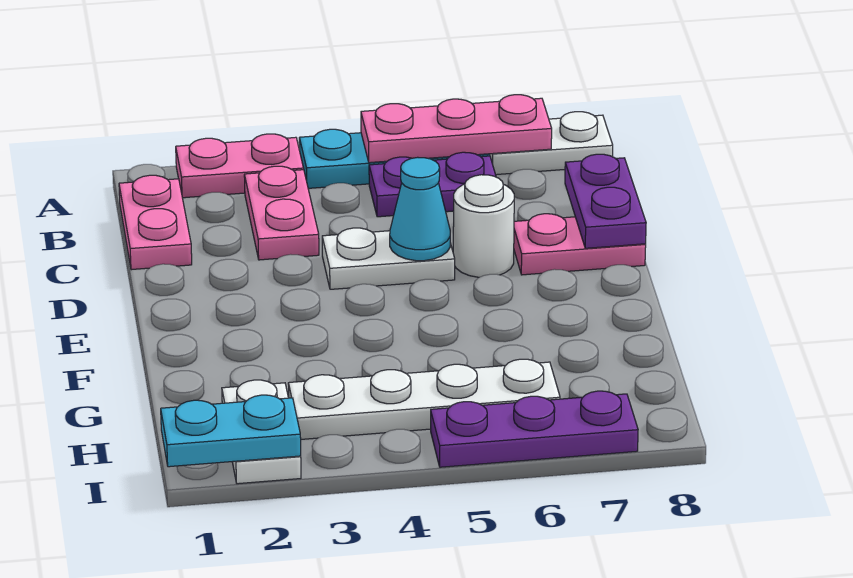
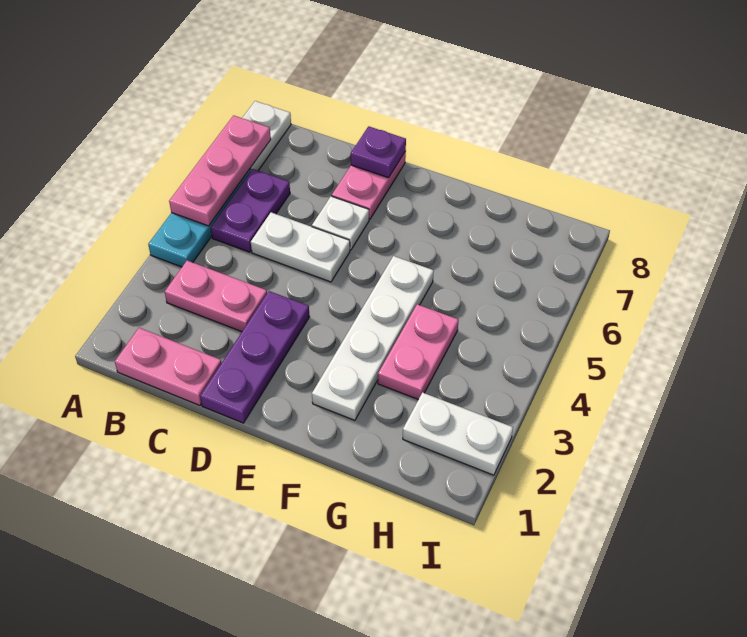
pink 1x2 plate [176,134,304,198] -> pink 1x2 plate moved to [378,304,459,400]
purple 1x2 plate [565,154,646,248] -> purple 1x1 plate [351,126,406,178]
white 1x2 plate [322,228,455,289] -> white 1x2 plate turned to [251,212,350,282]
cyan 1x1 cone [390,157,450,261] -> none
white 1x1 round brick [453,175,514,277] -> white 1x1 plate [312,196,369,250]
white 1x4 plate [288,359,560,439] -> white 1x4 plate moved to [312,256,434,420]
cyan 1x2 plate [161,395,301,467] -> none
purple 1x3 plate [431,391,638,467] -> purple 1x3 plate moved to [200,291,310,423]

